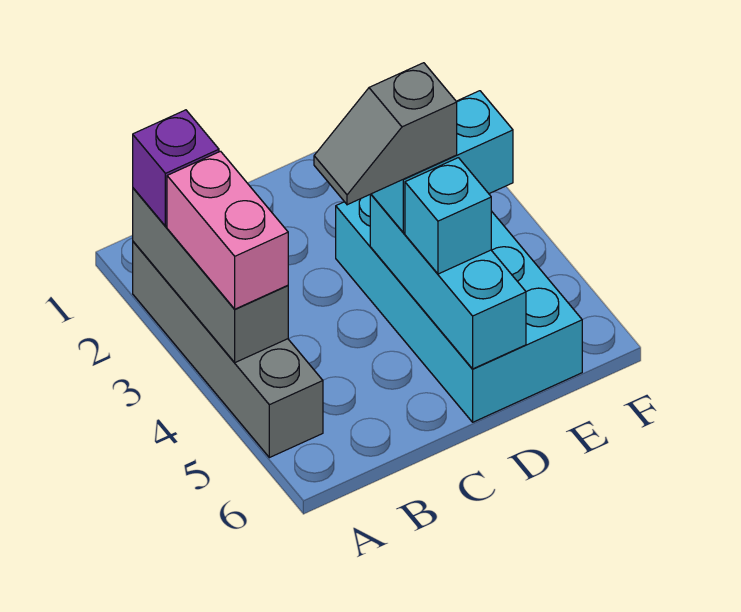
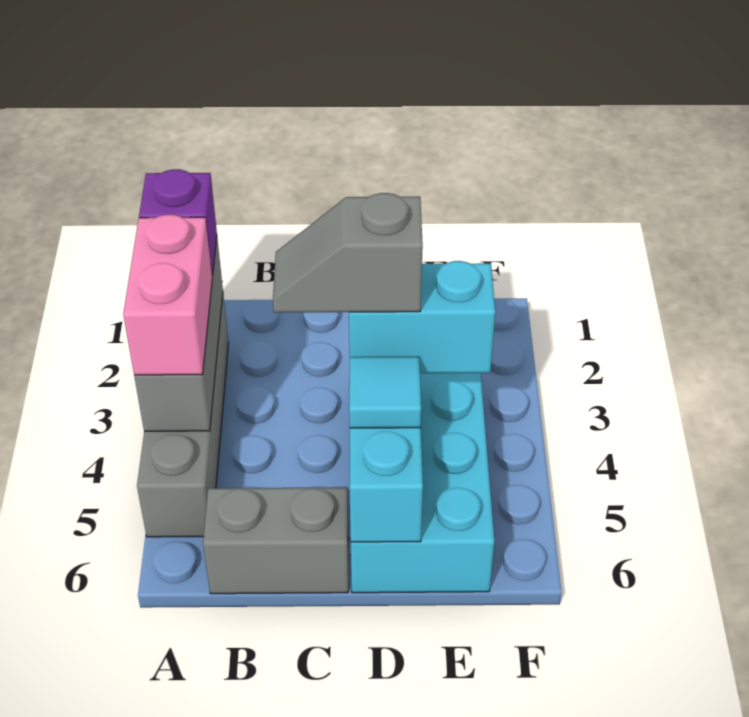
none -> grey 1x2 brick [203,487,349,594]
cyan 1x1 brick [405,158,491,274] -> cyan 1x1 tile [349,356,421,428]

